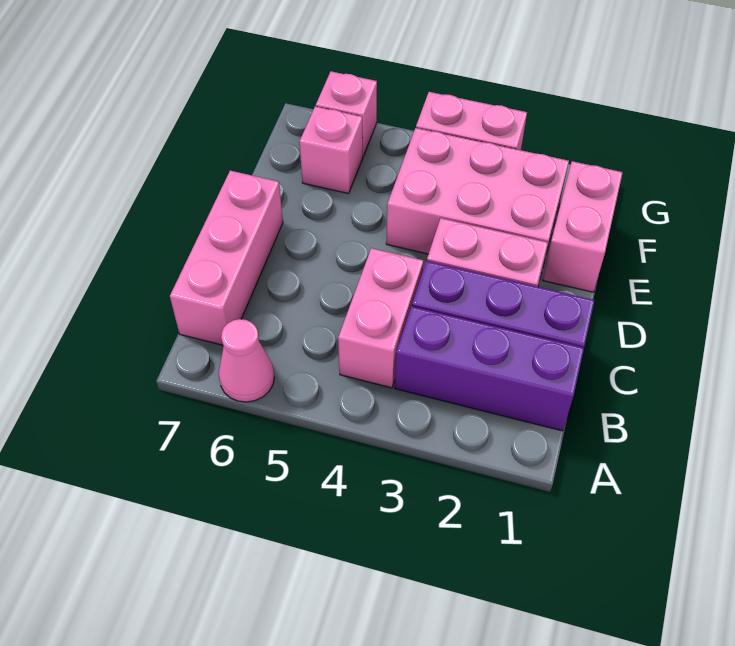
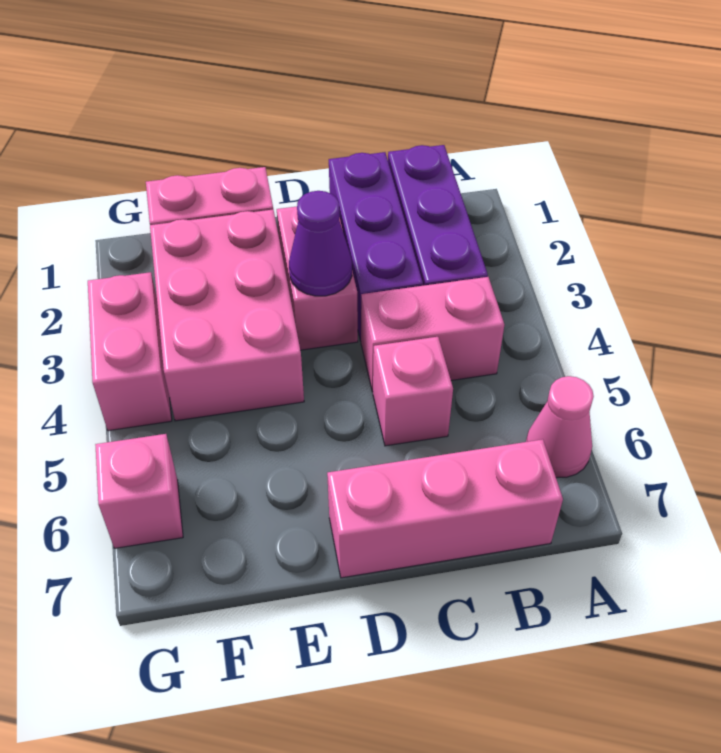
none -> purple 1x1 cone [289,191,352,296]
pink 1x1 brick [299,106,363,194] -> pink 1x1 brick moved to [373,337,453,446]

